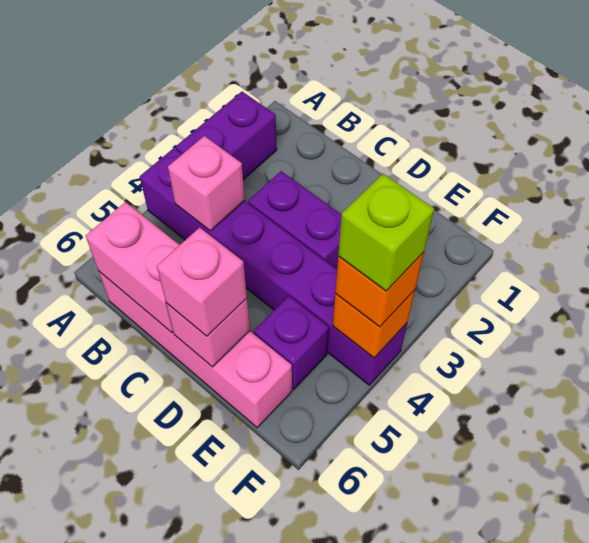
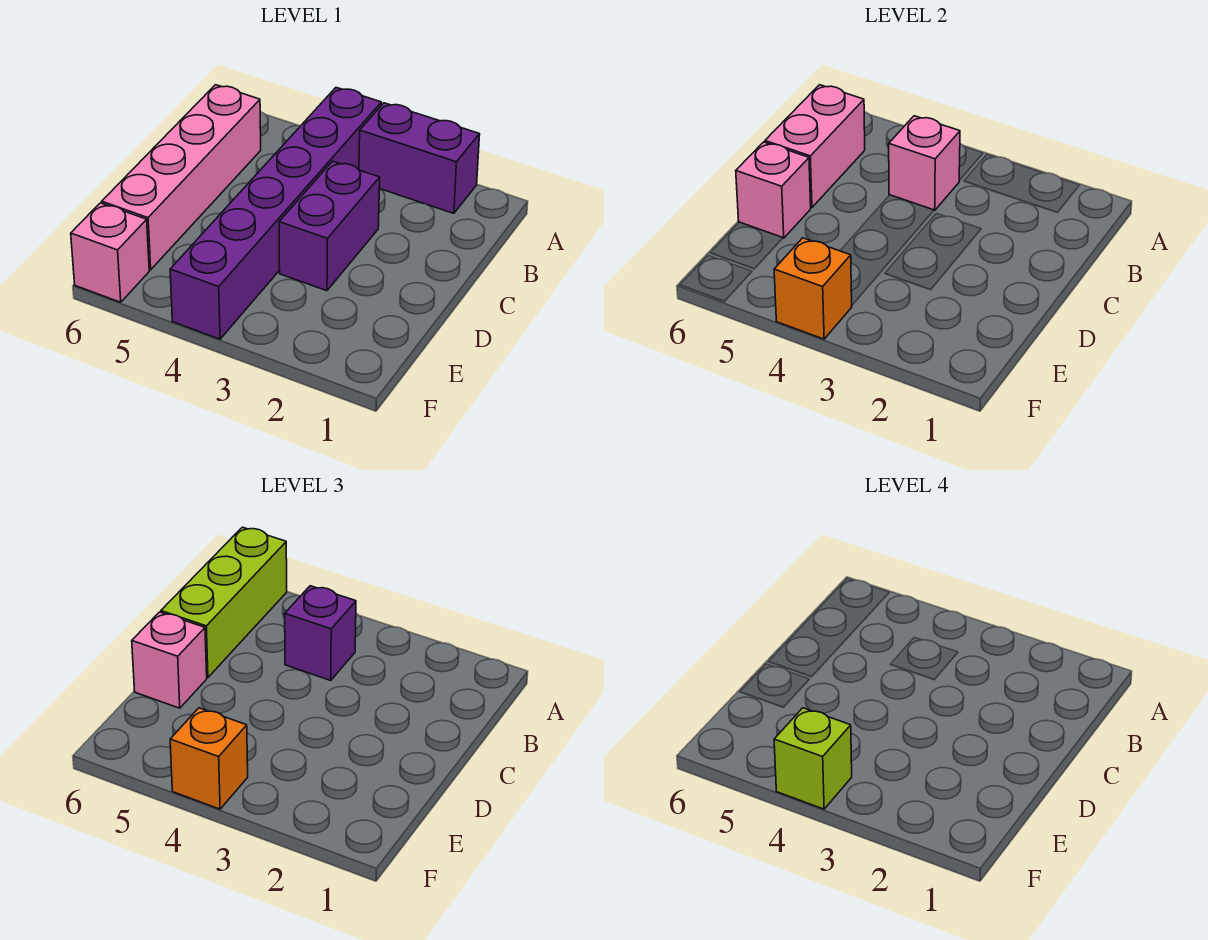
none -> lime 1x3 brick [161,527,287,678]
purple 1x1 brick [254,296,329,389] -> purple 1x1 brick moved to [285,586,356,680]
none -> pink 1x1 brick [71,203,149,302]

